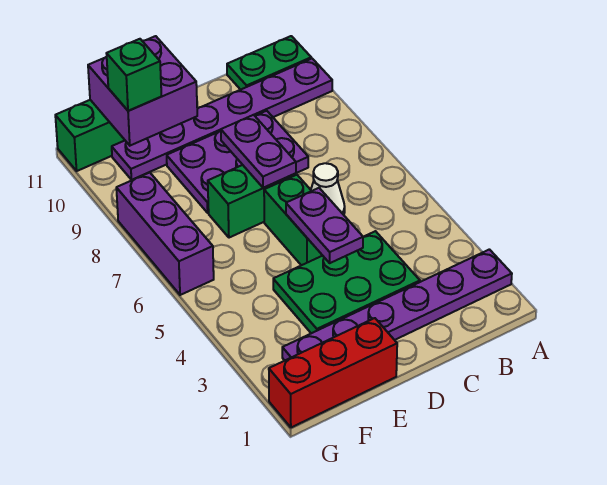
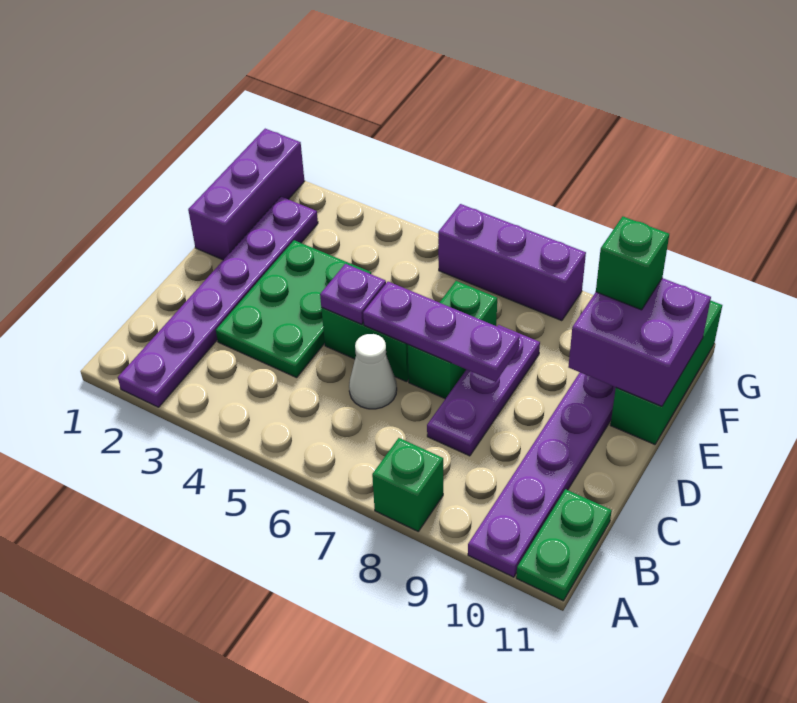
none -> green 1x1 brick [372,438,443,531]
purple 2x3 plate [167,111,308,213] -> purple 1x3 plate [427,325,540,456]
purple 1x2 plate [286,188,363,263] -> purple 1x1 plate [320,264,386,324]
purple 1x2 plate [221,115,296,188] -> purple 1x3 plate [363,282,519,382]
red 1x3 brick [269,318,397,427] -> purple 1x3 brick [188,129,304,260]

